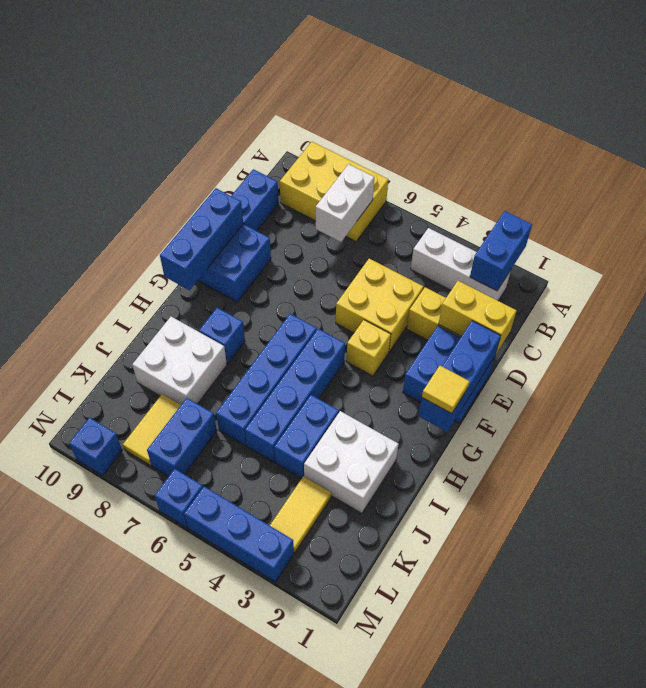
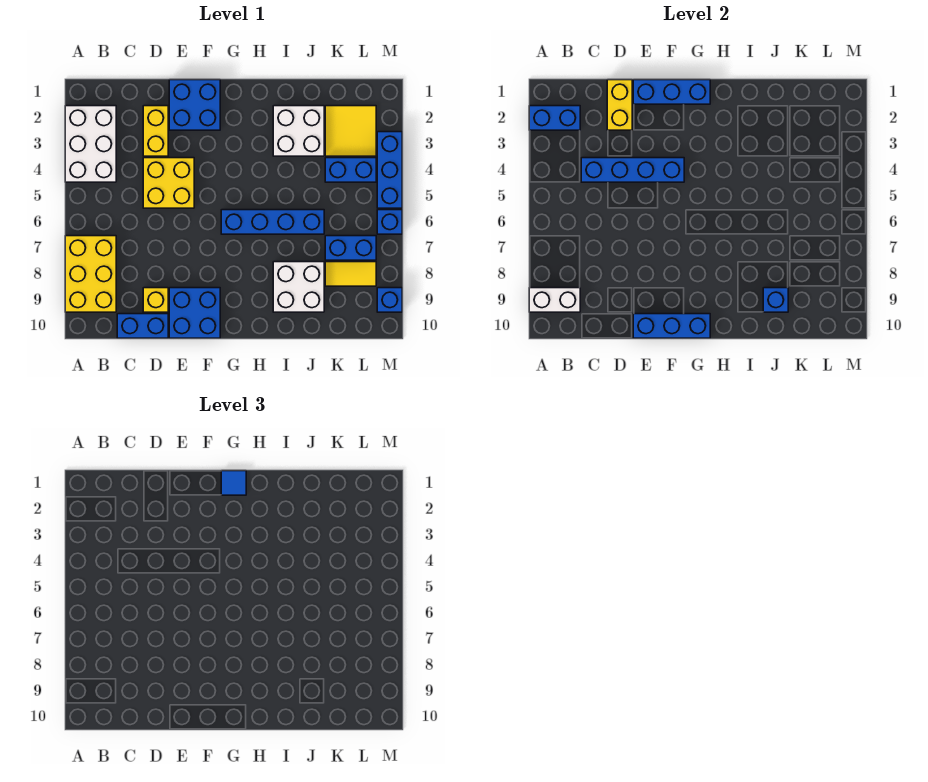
white 1x3 brick [411,228,511,301] -> white 2x3 brick [65,106,116,182]
white 1x2 brick [316,164,374,242] -> white 1x2 brick moved to [529,288,580,312]
yellow 1x1 brick [346,320,391,376] -> yellow 1x1 brick moved to [143,288,168,312]
yellow 1x1 tile [422,366,470,414] -> blue 1x1 tile [221,471,246,495]
blue 1x4 brick [245,329,345,462] -> blue 1x4 brick moved to [581,158,684,182]
blue 1x1 brick [199,308,245,364] -> blue 1x1 brick moved to [763,288,788,312]
blue 1x2 brick [274,395,339,479] -> blue 1x2 brick moved to [325,158,376,182]
yellow 1x2 tile [270,476,331,553] -> yellow 2x2 tile [325,106,376,156]

